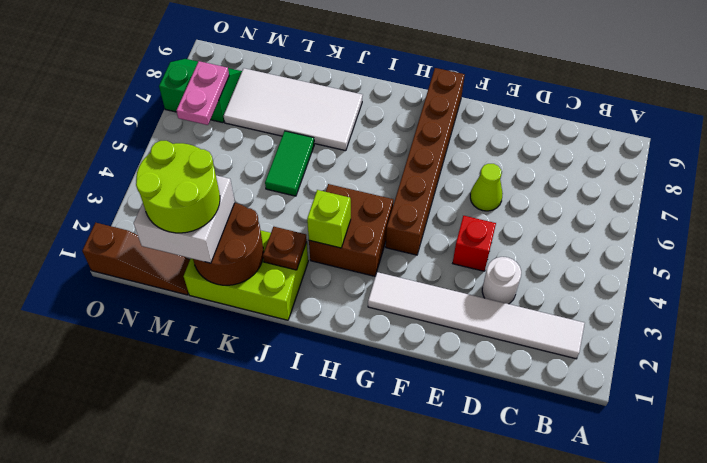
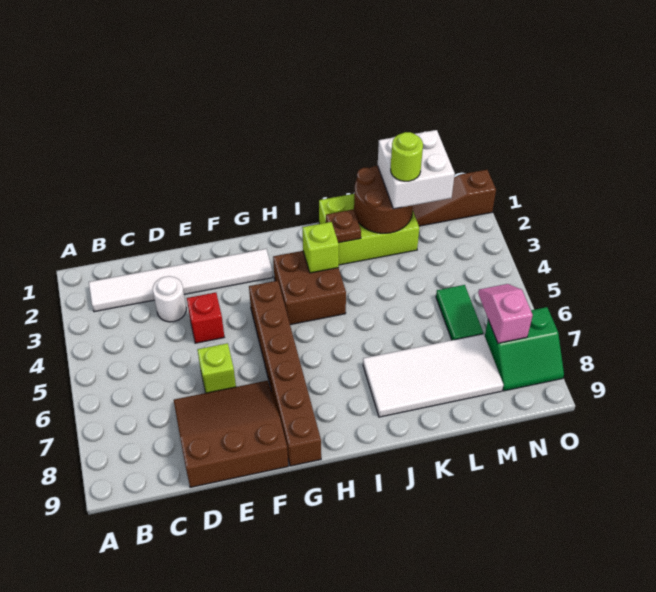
none -> brown 3x3 slope [174,381,288,487]
lime 1x1 cone [470,164,503,211] -> lime 1x1 brick [197,343,236,393]
green 1x2 tile [265,131,314,196] -> green 1x2 tile moved to [436,285,483,340]
lime 2x2 round brick [136,141,220,233] -> lime 1x1 round brick [391,132,423,181]
pink 1x2 plate [176,61,229,125] -> pink 1x2 slope [478,284,533,343]

